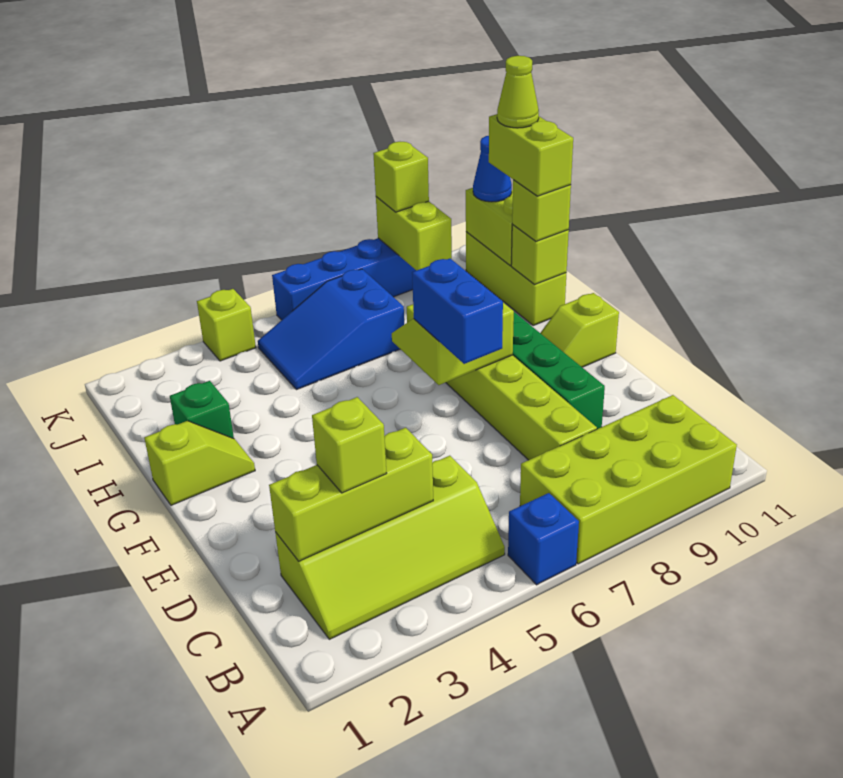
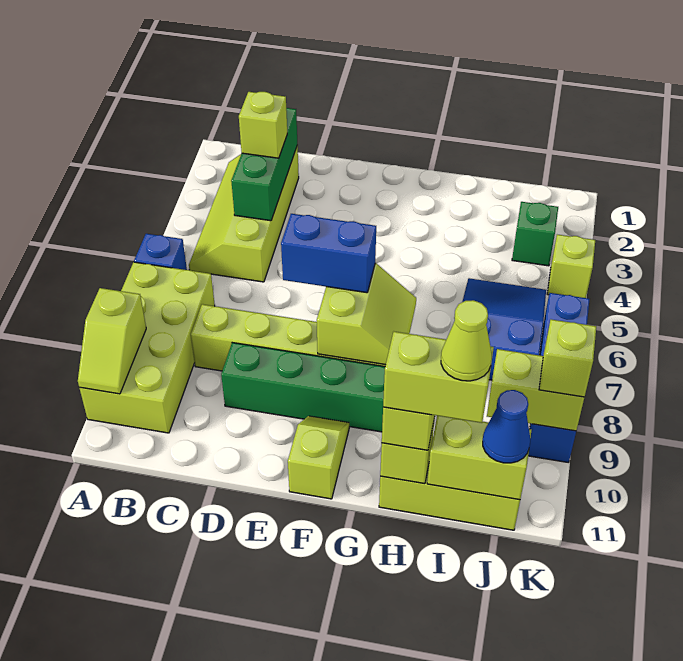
lime 1x3 brick [269,428,433,561] -> green 1x3 brick [231,108,297,221]
lime 1x2 slope [144,421,255,505] -> lime 1x2 slope moved to [78,288,146,394]
green 1x1 brick [170,381,234,439] -> green 1x1 brick moved to [512,202,558,266]

